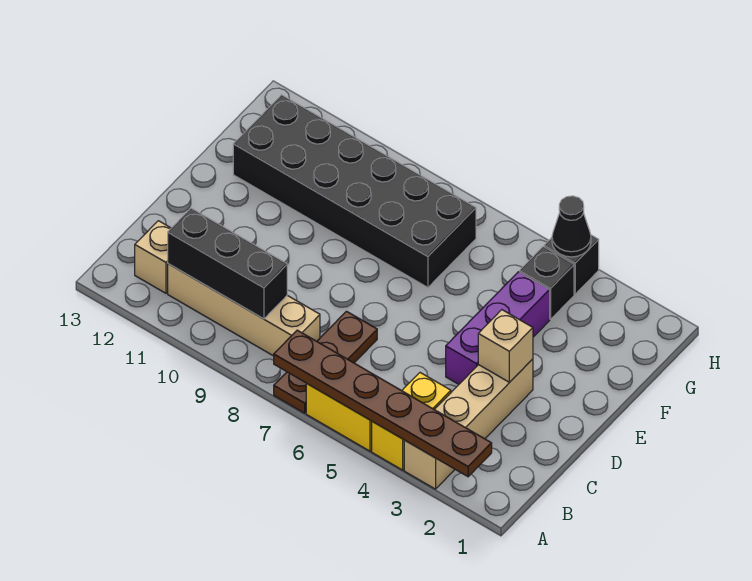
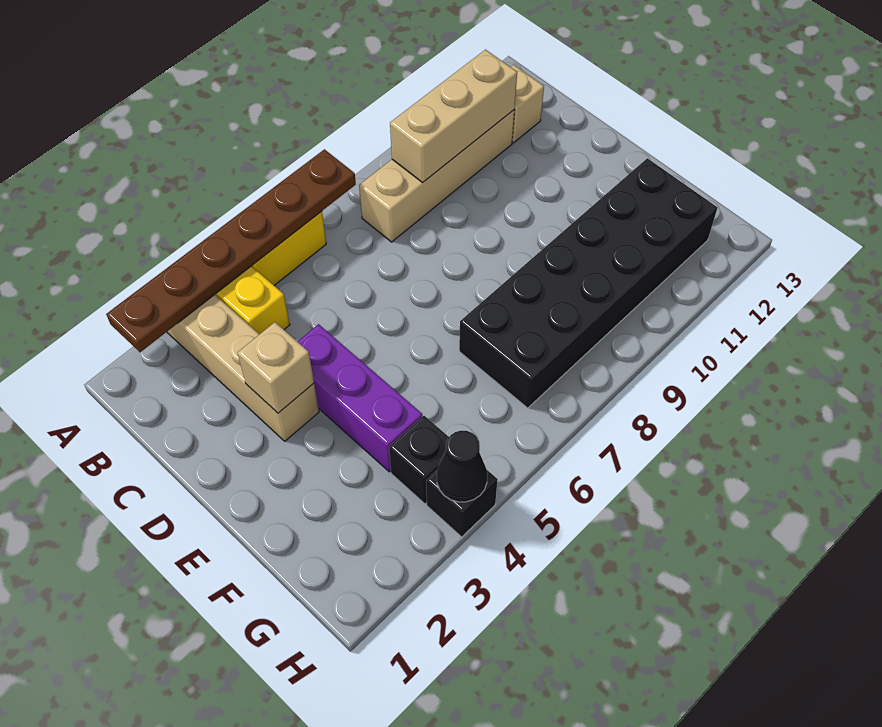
brown 1x3 plate [274,311,377,413] -> none
black 1x3 brick [168,208,287,319] -> tan 1x3 brick [390,50,517,182]

